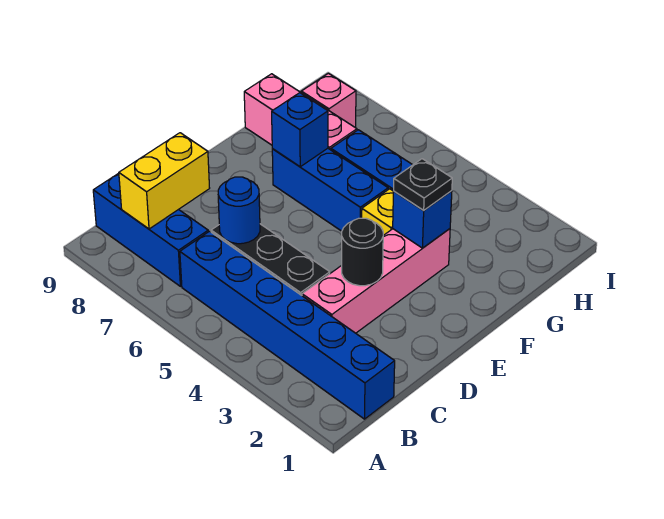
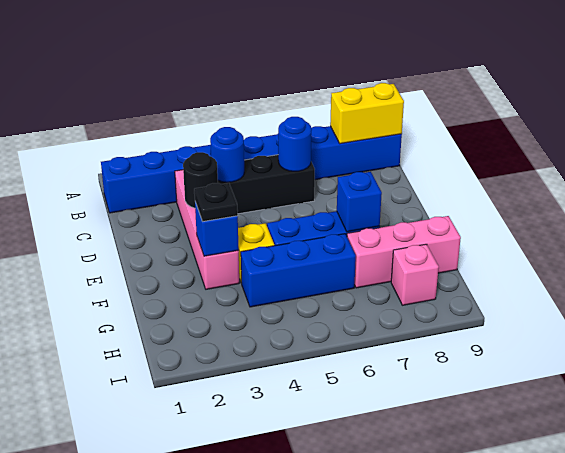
yellow 1x2 brick [119,133,210,229] -> yellow 1x2 brick turned to [330,83,404,144]
none -> blue 1x1 round brick [210,127,244,182]

